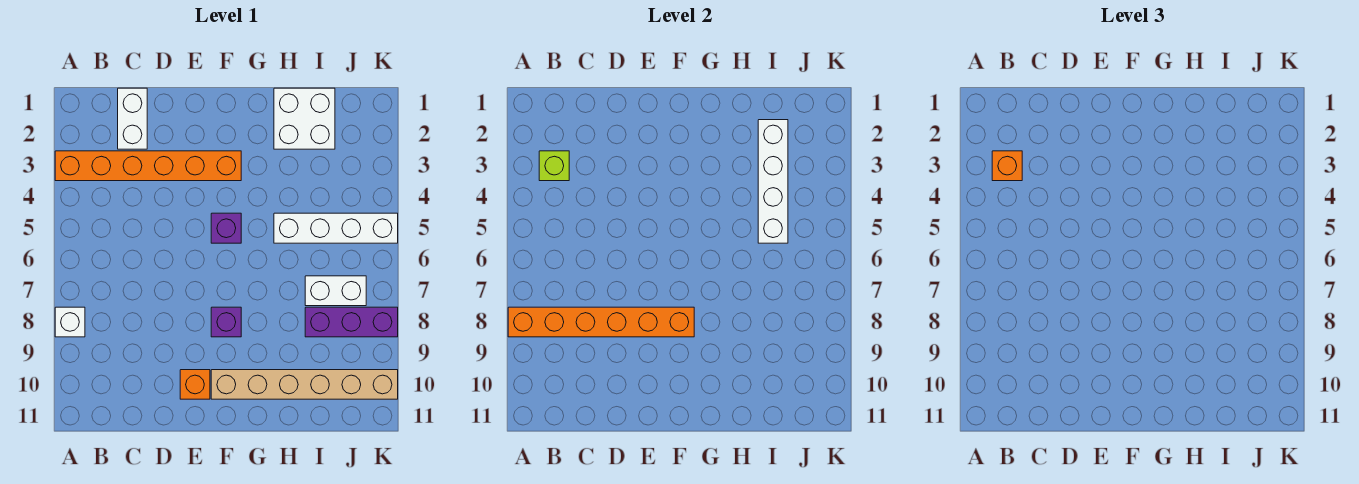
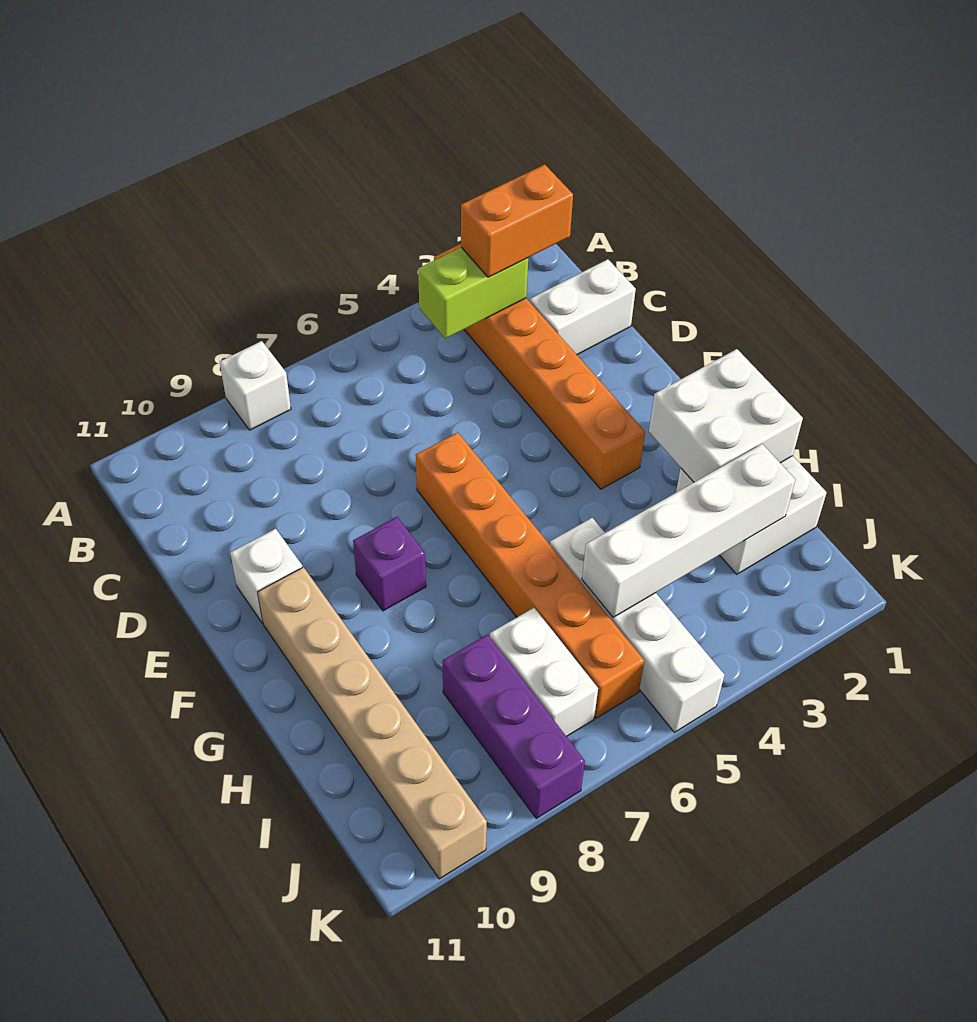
orange 1x6 brick [508,307,694,337] -> orange 1x6 brick moved to [416,432,644,718]
lime 1x1 brick [539,151,569,181] -> lime 1x2 brick [418,247,528,339]
orange 1x1 brick [992,151,1022,181] -> orange 1x2 brick [461,165,573,277]
orange 1x1 brick [180,370,210,399] -> white 1x1 brick [230,529,302,623]
purple 1x1 brick [211,213,241,243] -> none
none -> white 2x2 brick [649,349,803,482]

